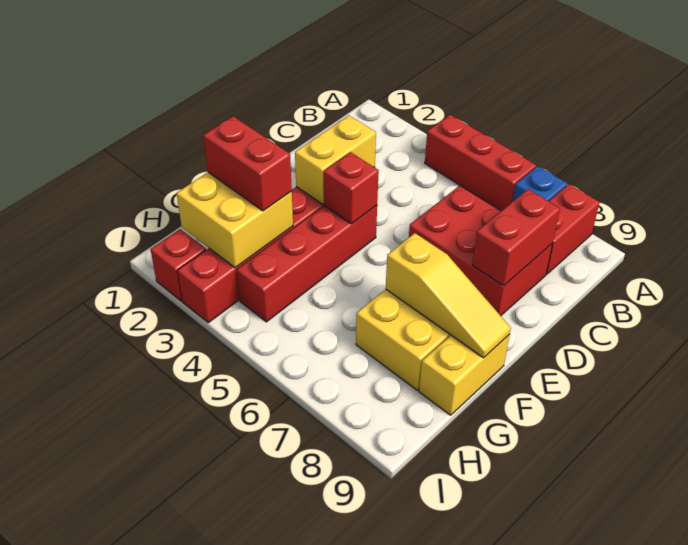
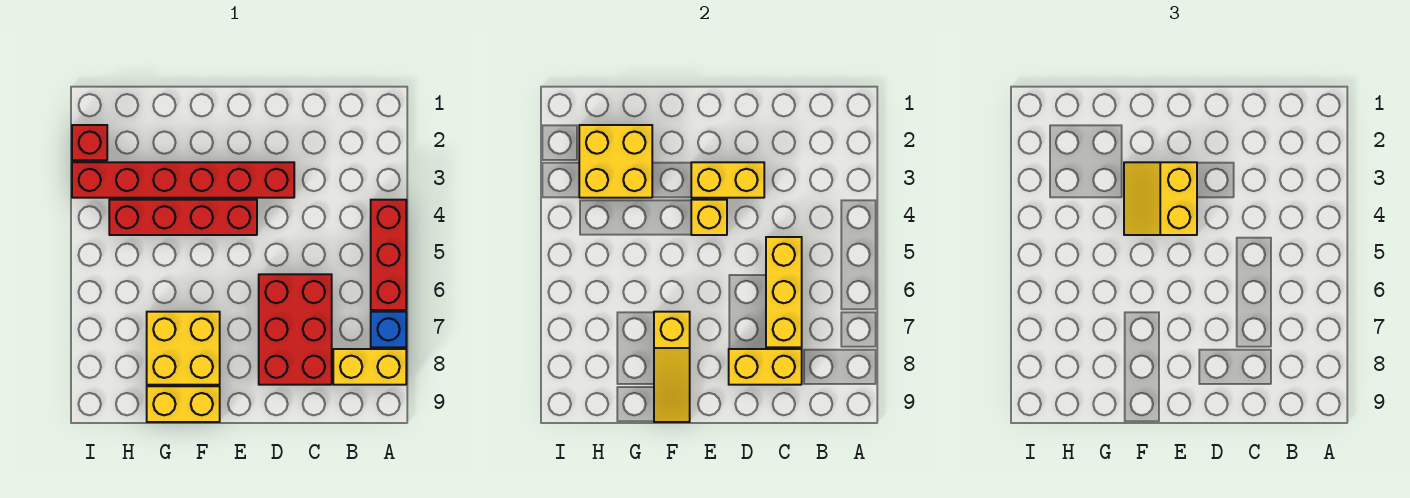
red 1x2 brick [546,184,600,274] -> yellow 1x2 brick [333,349,406,385]
none -> yellow 1x3 brick [766,237,802,347]
red 1x2 brick [472,189,560,286] -> yellow 1x2 brick [729,349,802,385]
none -> yellow 2x2 slope [1124,162,1197,235]
red 1x1 brick [324,152,379,224] -> yellow 1x1 brick [691,200,727,235]
red 1x2 brick [203,116,292,211] -> none

